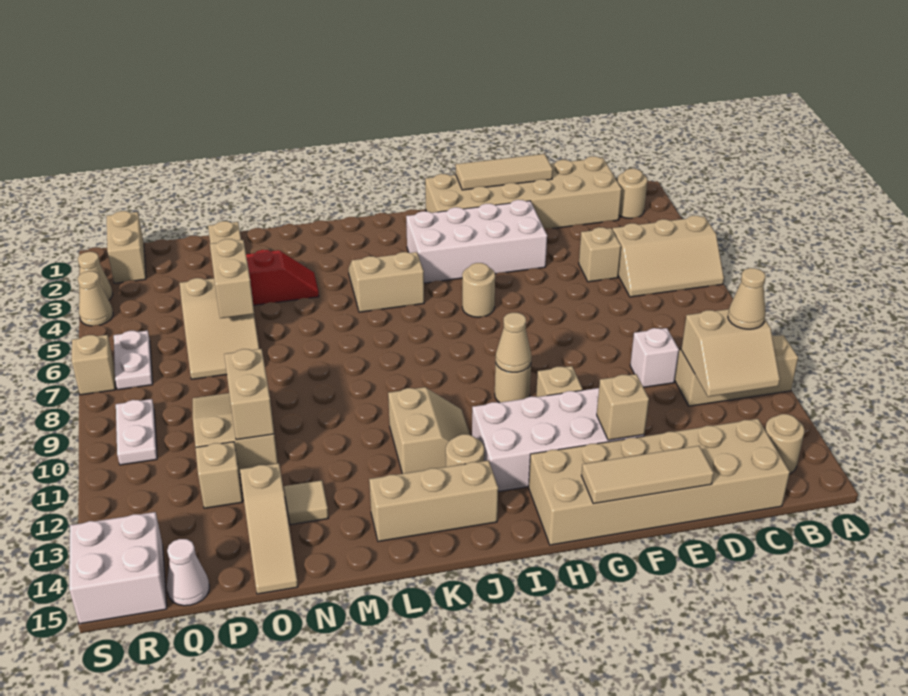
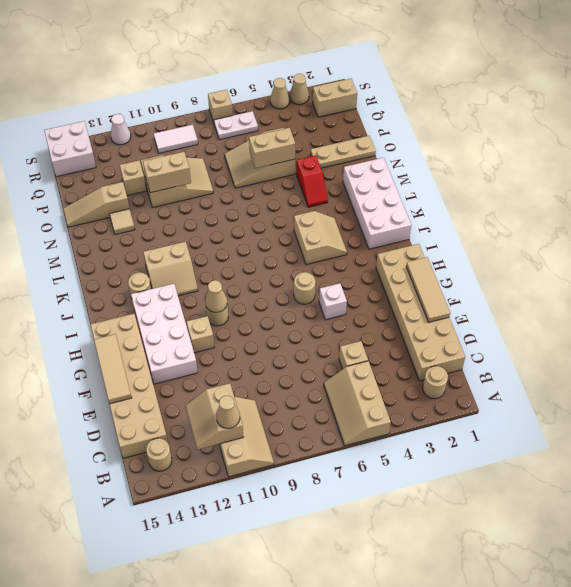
white 1x1 brick [630,328,679,387] -> white 1x1 brick moved to [319,283,347,320]
white 2x4 brick [406,200,547,283] -> white 2x4 brick moved to [343,158,411,249]
tan 1x1 brick [597,374,649,440] -> none
tan 1x3 brick [369,460,498,541] -> none
white 1x1 cone [167,539,209,606] -> white 1x1 cone moved to [111,114,131,145]
white 1x2 plate [116,399,157,465] -> white 1x2 tile [154,125,198,153]

